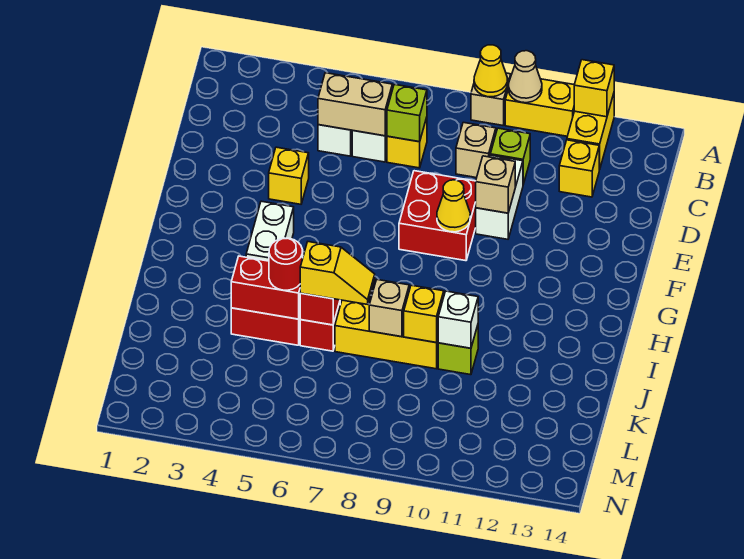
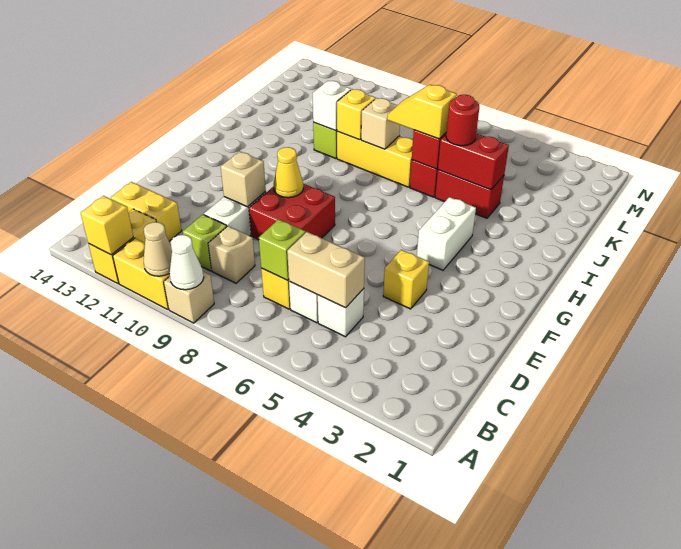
yellow 1x1 cone [474,45,508,97] -> white 1x1 cone [170,235,204,290]
yellow 1x1 brick [559,140,599,197] -> yellow 1x2 brick [111,182,182,241]

